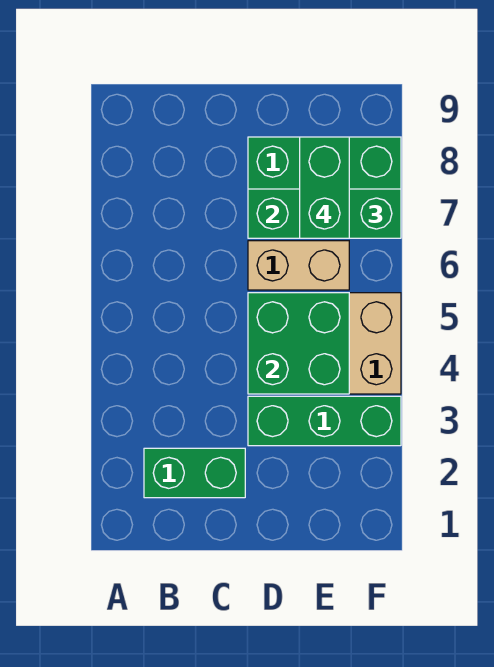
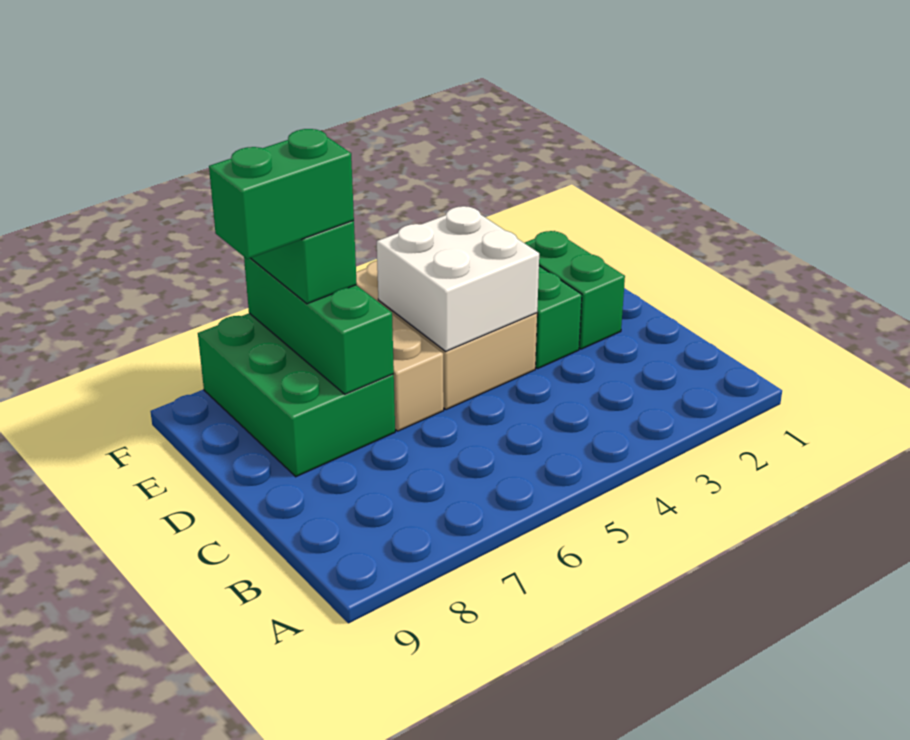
green 1x2 brick [144,448,245,498] -> green 1x2 brick moved to [525,231,625,349]
green 2x2 brick [248,293,349,394] -> white 2x2 brick [377,206,539,351]

